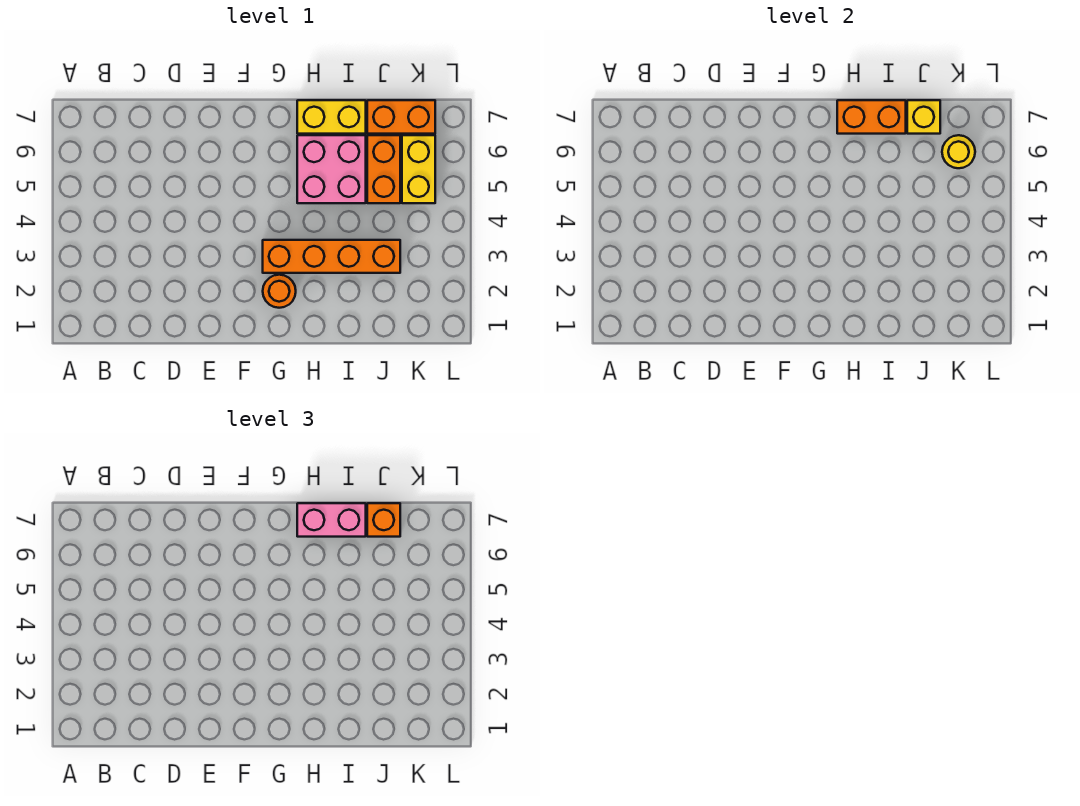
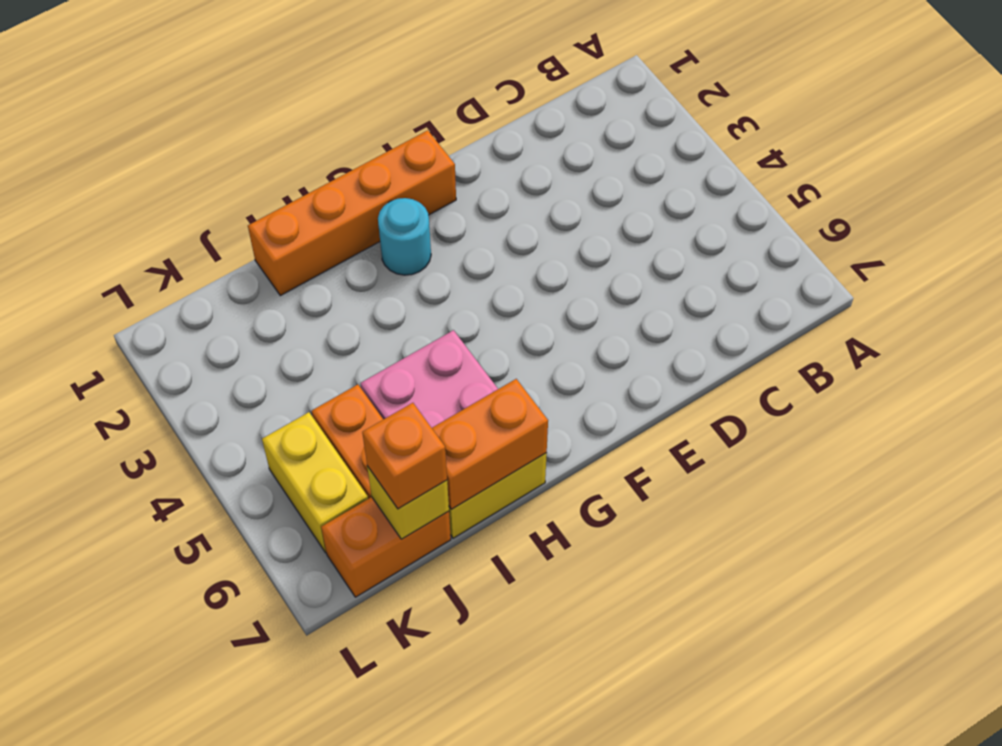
orange 1x1 round brick [263,275,296,308] -> cyan 1x1 round brick [378,198,431,275]
orange 1x4 brick [263,240,400,273] -> orange 1x4 brick moved to [248,130,456,296]
pink 1x2 brick [297,503,366,537] -> none
yellow 1x1 round brick [942,135,975,168] -> none

